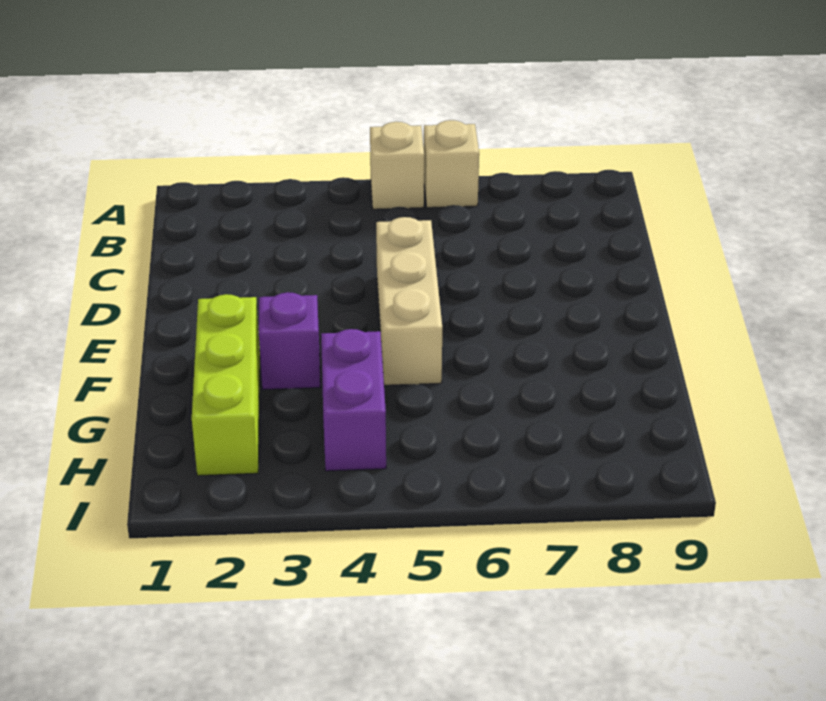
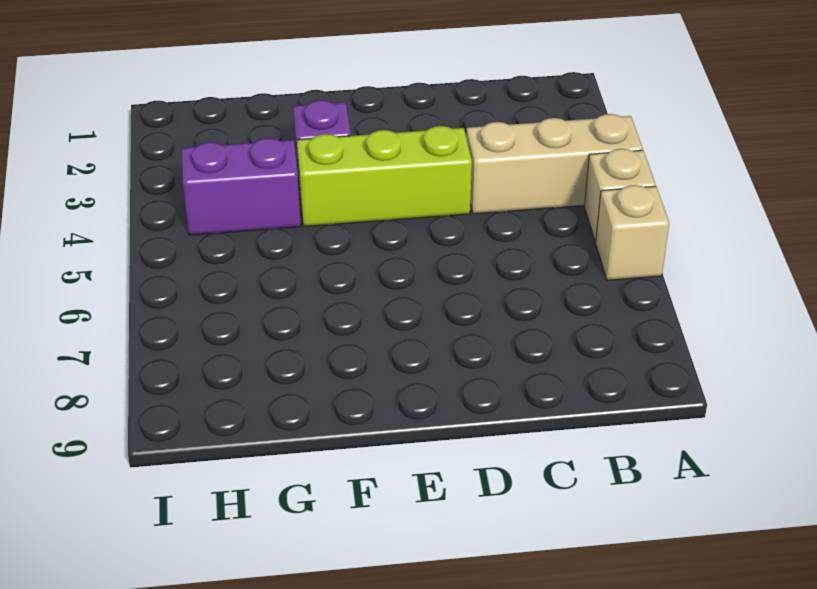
tan 1x3 brick [376,217,442,385] -> tan 1x3 brick moved to [466,114,643,214]
lime 1x3 brick [192,294,260,476] -> lime 1x3 brick moved to [297,126,472,227]

